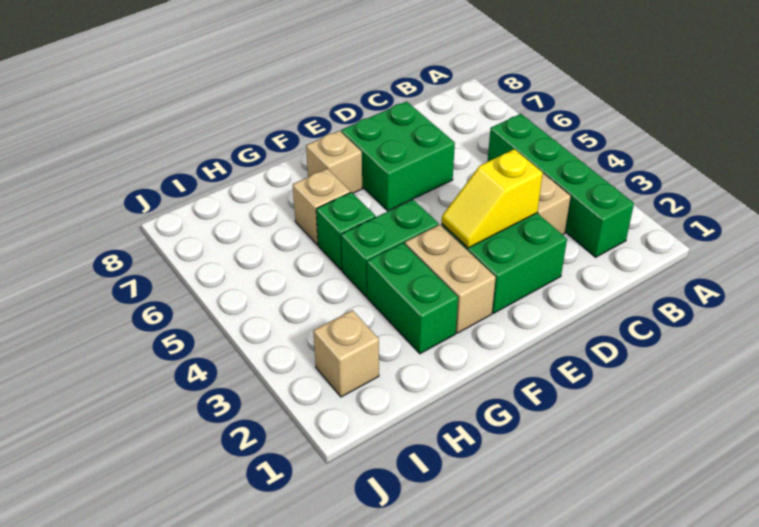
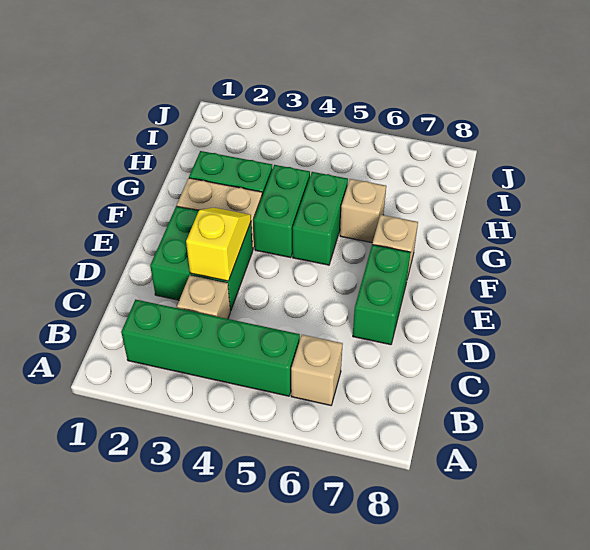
green 2x2 brick [341,101,455,211] -> green 1x2 brick [353,245,411,345]
green 1x1 brick [316,192,375,270] -> green 1x2 brick [293,172,348,265]
tan 1x1 brick [313,310,379,397] -> tan 1x1 brick moved to [291,335,343,405]

